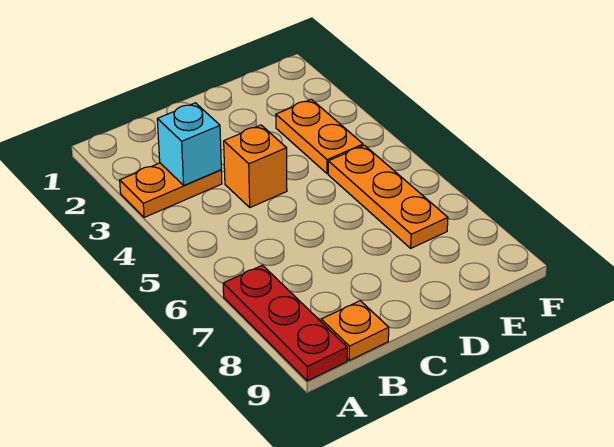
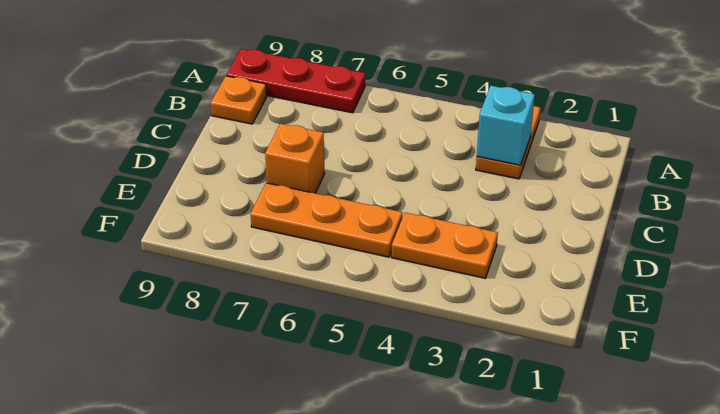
orange 1x1 brick [224,125,287,207] -> orange 1x1 brick moved to [265,124,325,193]

